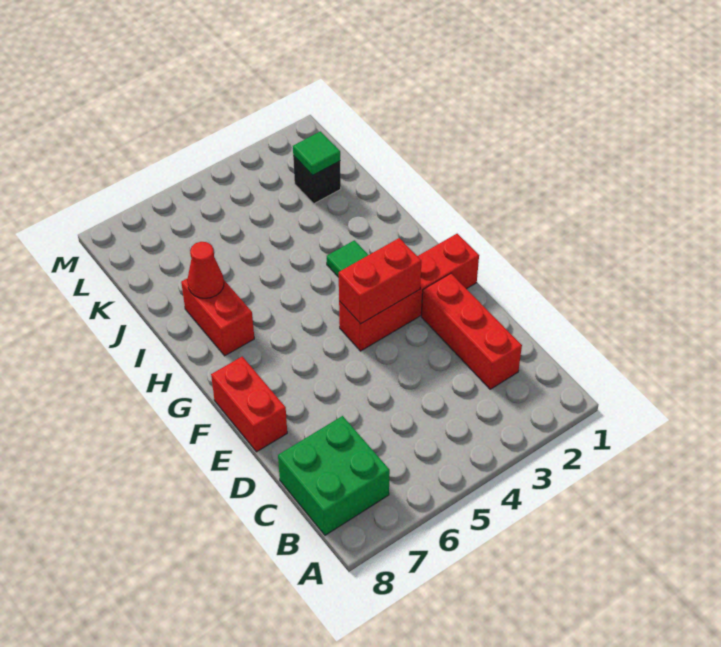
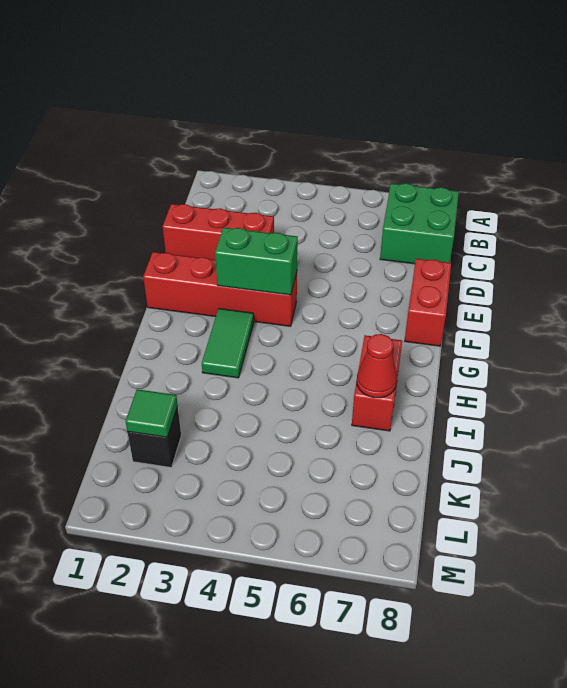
red 1x3 brick [421,274,522,389] -> red 1x3 brick turned to [163,204,274,260]
red 1x2 brick [339,238,421,324] -> green 1x2 brick [215,227,298,295]

